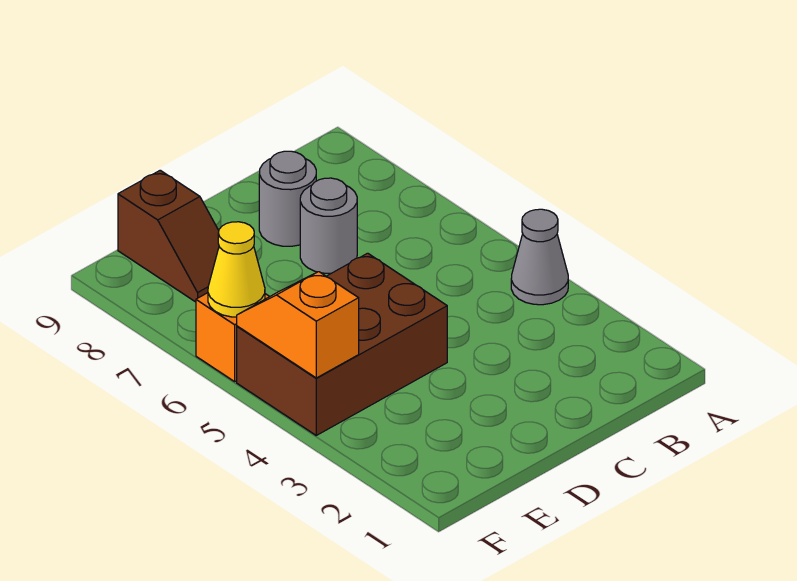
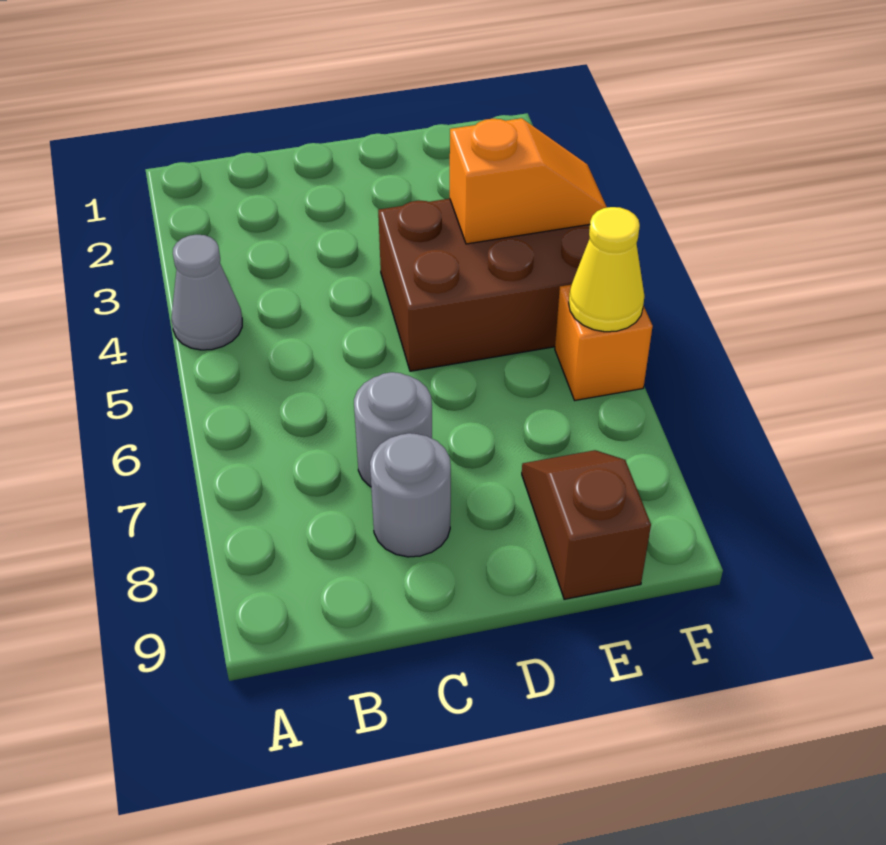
orange 1x2 slope [237,272,359,378] -> orange 1x2 slope turned to [450,118,607,244]

